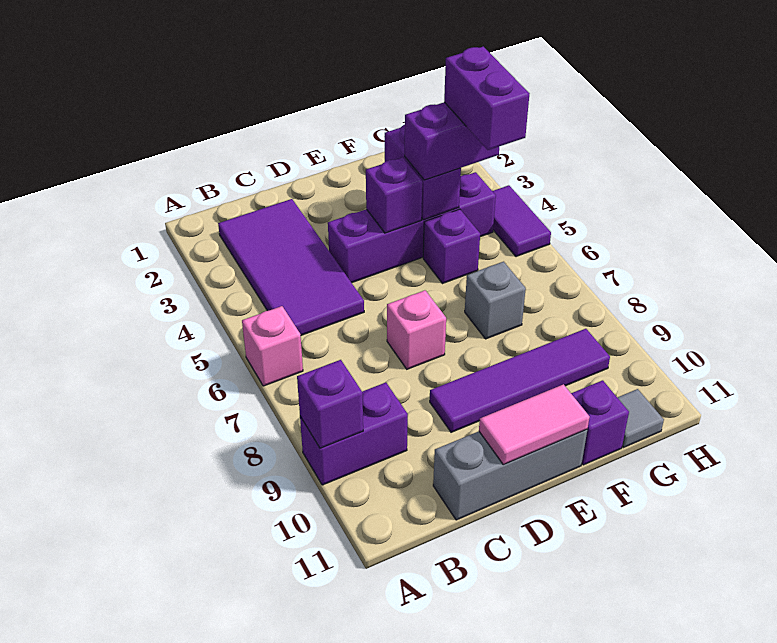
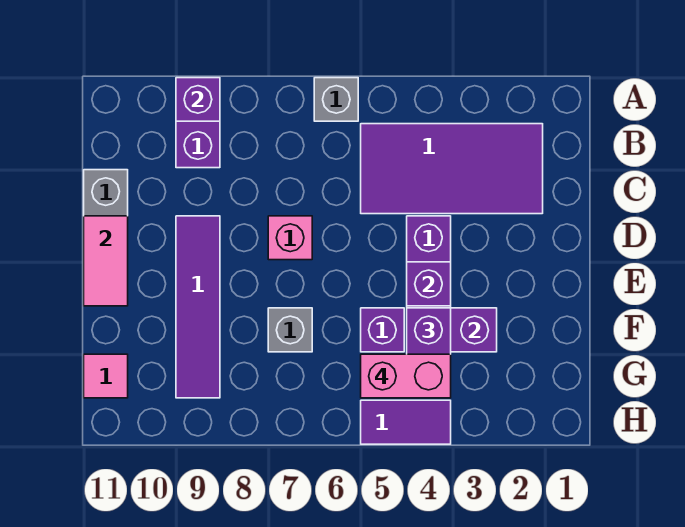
pink 1x1 brick [242,306,303,386] -> grey 1x1 brick [314,78,358,121]
purple 1x1 brick [571,380,629,465] -> none
purple 1x2 brick [444,47,529,150] -> pink 1x2 brick [361,354,451,398]
grey 1x1 tile [617,389,664,447] -> pink 1x1 tile [84,354,128,398]

